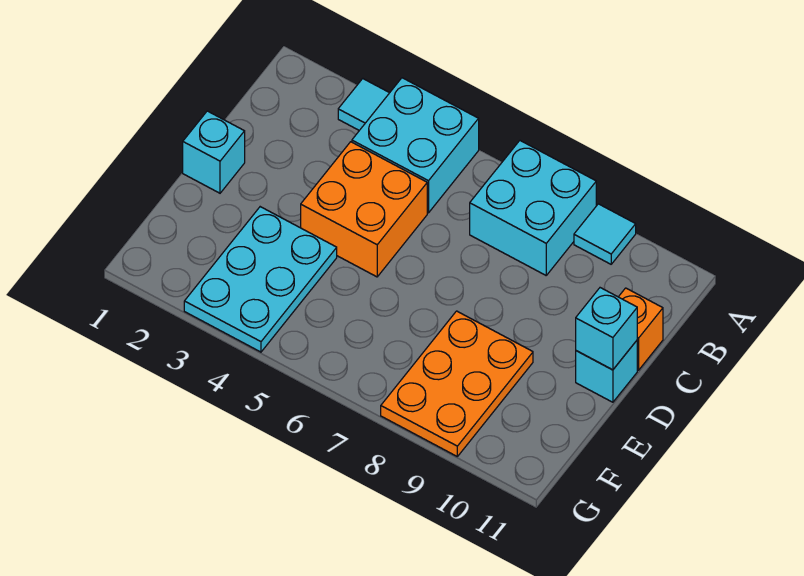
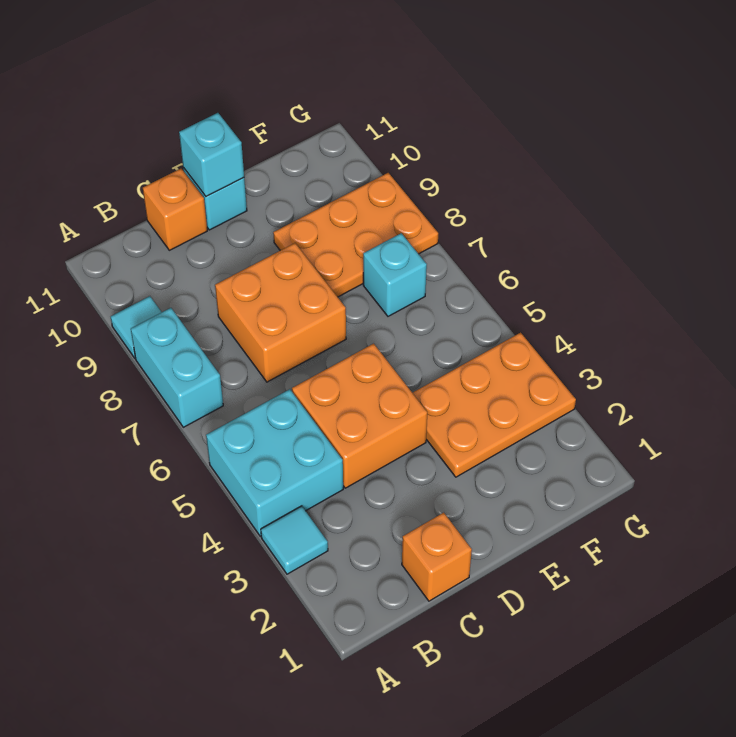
cyan 2x2 brick [470,141,596,275] -> cyan 1x2 brick [131,308,223,427]
none -> orange 1x1 brick [402,513,472,601]
none -> orange 2x2 brick [215,243,346,382]
cyan 1x1 brick [183,111,245,193] -> cyan 1x1 brick moved to [363,233,427,316]
cyan 2x3 plate [184,207,337,352] -> orange 2x3 plate [413,333,576,477]

